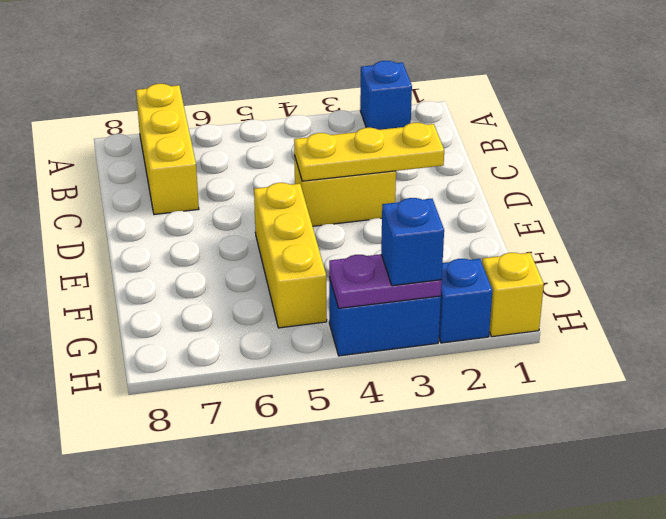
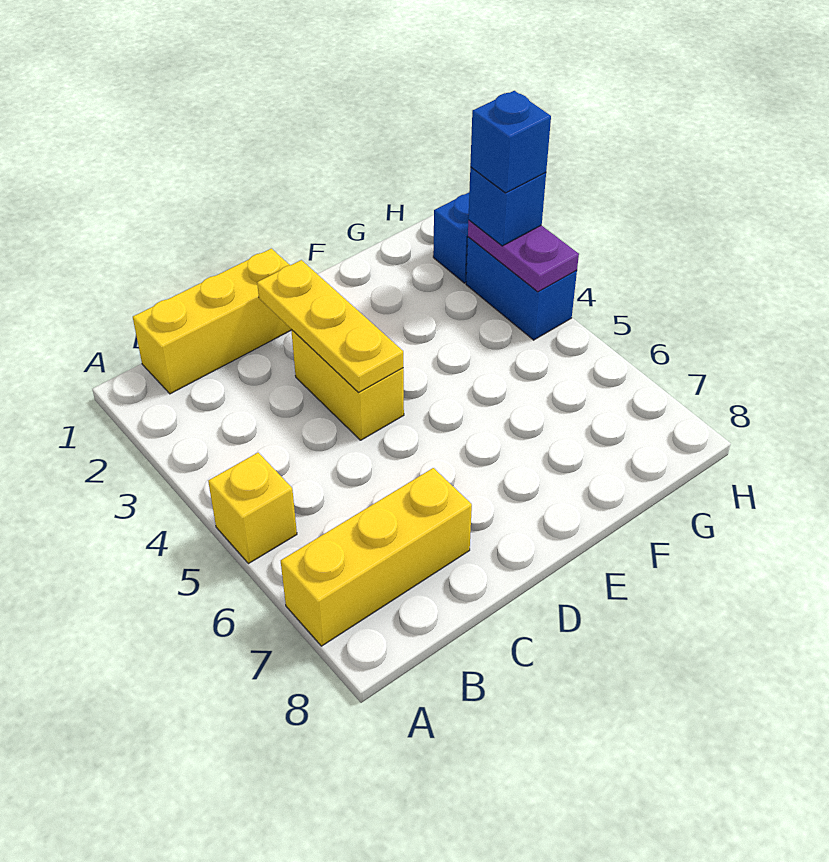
blue 1x1 brick [360,61,412,130] -> blue 1x1 brick moved to [470,91,551,193]
yellow 1x3 brick [254,183,327,328] -> yellow 1x3 brick moved to [133,248,291,394]
yellow 1x1 brick [482,253,544,337] -> yellow 1x1 brick moved to [208,453,297,564]

